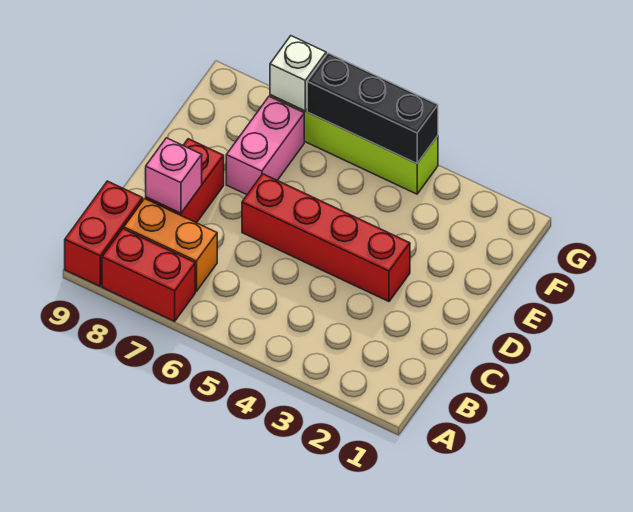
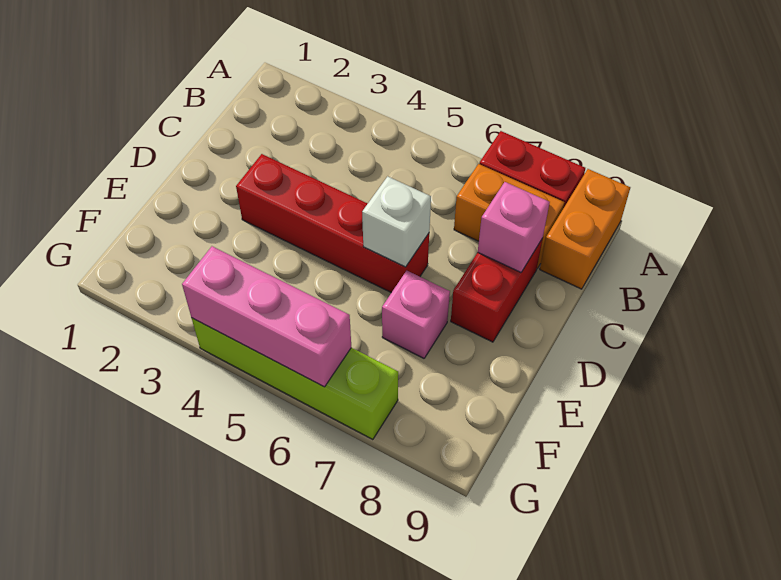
red 1x2 brick [65,181,143,286] -> orange 1x2 brick [540,169,630,289]
pink 1x2 brick [226,96,304,195] -> pink 1x1 brick [382,271,450,358]
black 1x3 brick [307,53,438,163] -> pink 1x3 brick [182,246,351,387]
white 1x1 brick [270,36,326,111] -> white 1x1 brick moved to [362,176,431,267]

